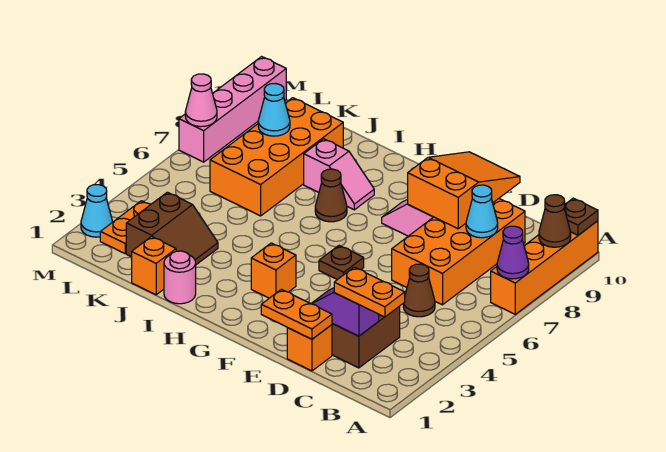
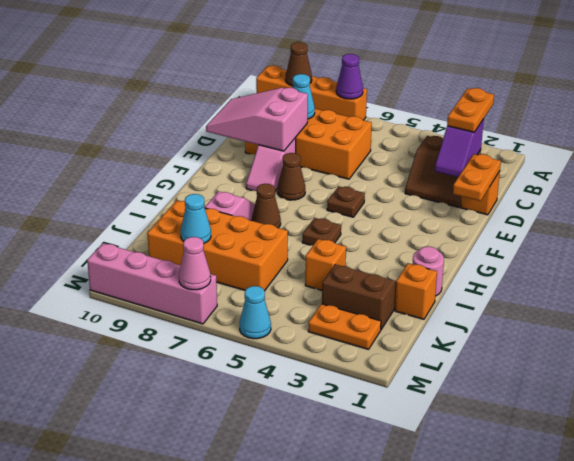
brown 1x1 plate [564,198,598,235] -> brown 1x1 plate moved to [302,218,341,246]
brown 1x1 cone [403,264,435,317] -> brown 1x1 cone moved to [278,153,305,200]
orange 2x3 slope [408,152,520,229] -> pink 2x3 slope [206,88,308,151]
orange 1x1 brick [251,243,296,298] -> orange 1x1 brick moved to [305,239,346,290]
cyan 1x1 cone [81,185,112,237] -> cyan 1x1 cone moved to [240,286,271,339]

